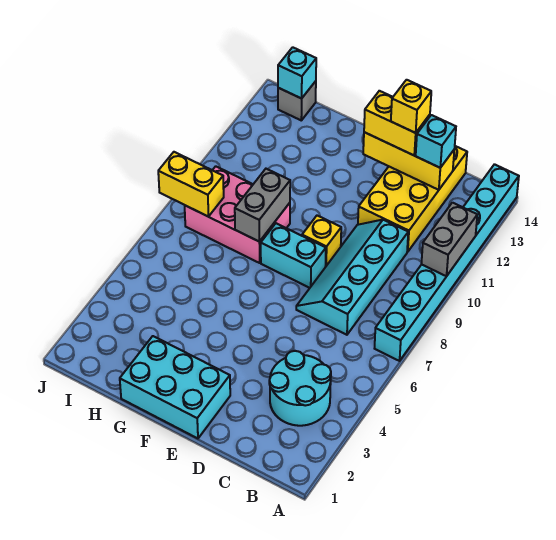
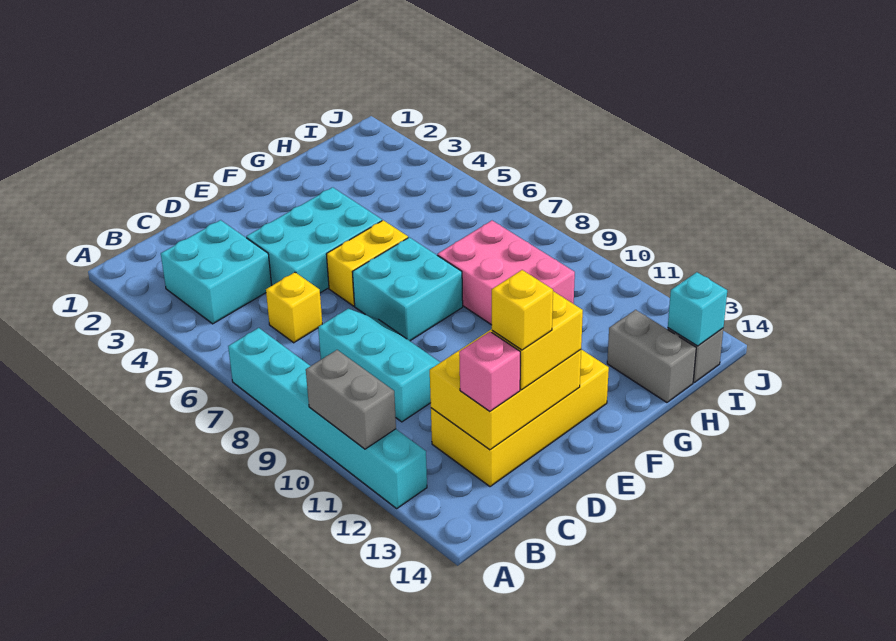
cyan 1x8 brick [375,164,519,361] -> cyan 1x6 brick [228,328,427,508]
cyan 2x2 round brick [269,351,331,426] -> cyan 2x2 brick [161,220,272,324]
cyan 2x4 slope [296,220,408,335] -> cyan 2x3 slope [318,309,440,422]
yellow 2x4 brick [358,146,467,252] -> yellow 2x4 brick turned to [431,350,609,487]
yellow 1x3 brick [363,132,454,190] -> yellow 2x3 brick [430,329,581,450]
cyan 1x1 brick [416,115,456,168] -> pink 1x1 brick [459,332,520,411]
cyan 2x3 brick [120,336,230,438] -> cyan 2x3 brick moved to [246,187,382,293]
cyan 1x2 brick [261,223,326,288] -> cyan 2x2 brick [353,237,463,341]
yellow 1x1 brick [302,216,341,267] -> yellow 1x1 brick moved to [266,272,322,343]
pink 2x3 brick [185,166,290,263] -> pink 2x3 brick turned to [437,221,575,325]
grey 1x2 brick [235,169,290,242] -> grey 1x2 brick moved to [607,310,696,402]
yellow 1x2 brick [158,152,224,217] -> yellow 1x2 brick moved to [326,220,408,306]

